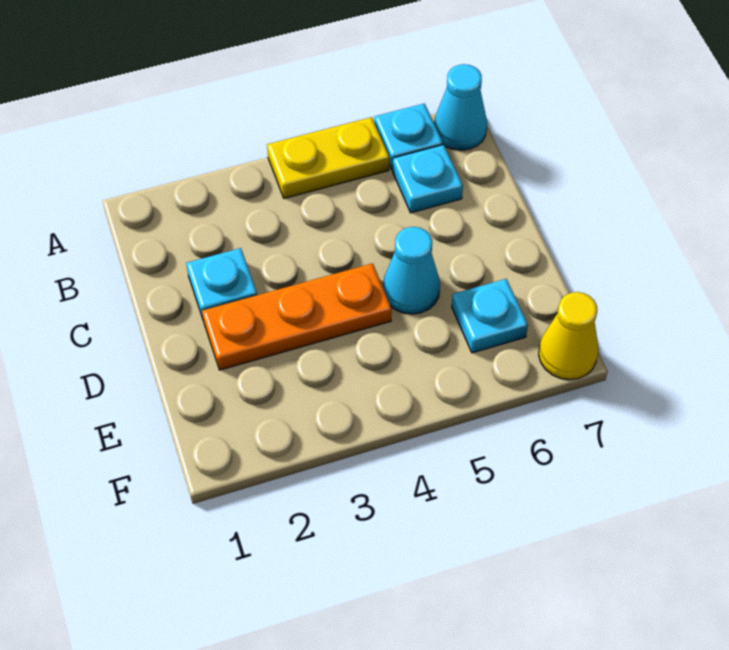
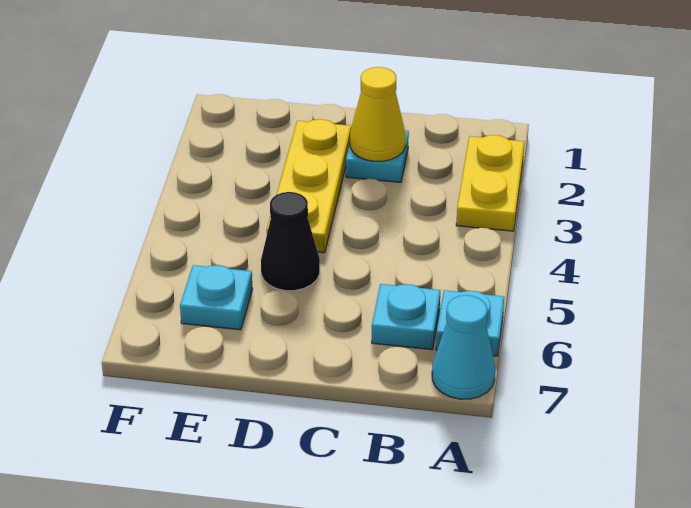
yellow 1x2 plate [267,117,389,198] -> yellow 1x2 plate moved to [456,135,524,231]
orange 1x3 plate [202,263,392,370] -> yellow 1x3 plate [267,119,351,253]
cyan 1x1 cone [383,227,440,314] -> black 1x1 cone [261,192,320,291]
yellow 1x1 cone [539,292,598,380] -> yellow 1x1 cone moved to [350,67,405,161]

